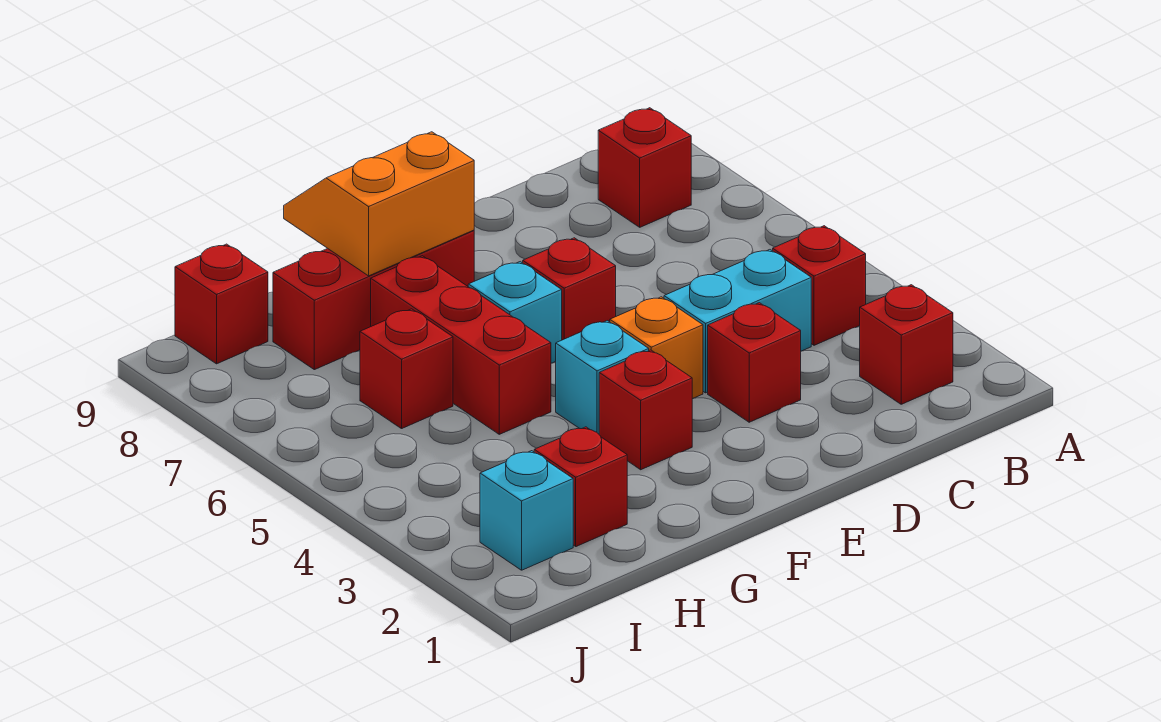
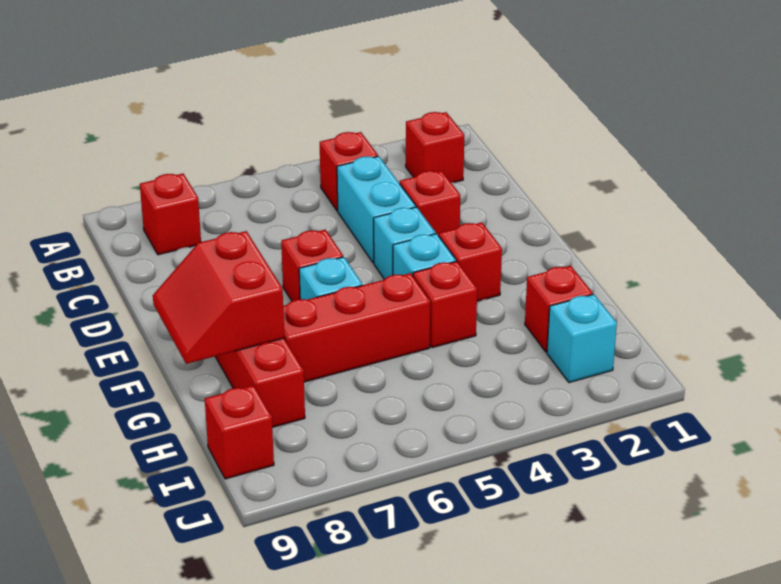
orange 1x1 brick [610,297,703,399] -> cyan 1x1 brick [374,207,436,279]
orange 2x2 slope [284,132,474,276] -> red 2x2 slope [153,231,284,364]
red 1x1 brick [360,309,453,429] -> red 1x1 brick moved to [413,261,477,348]

